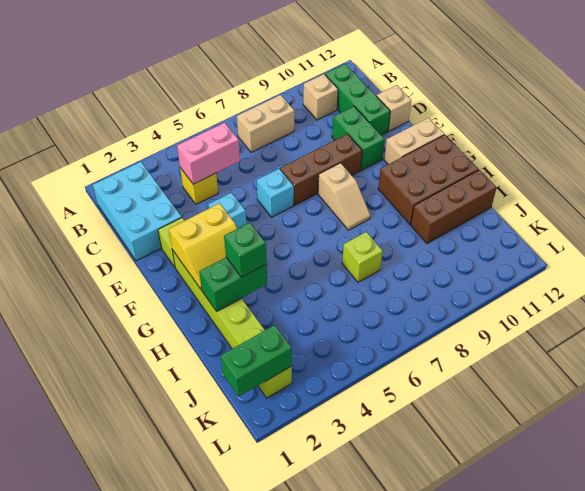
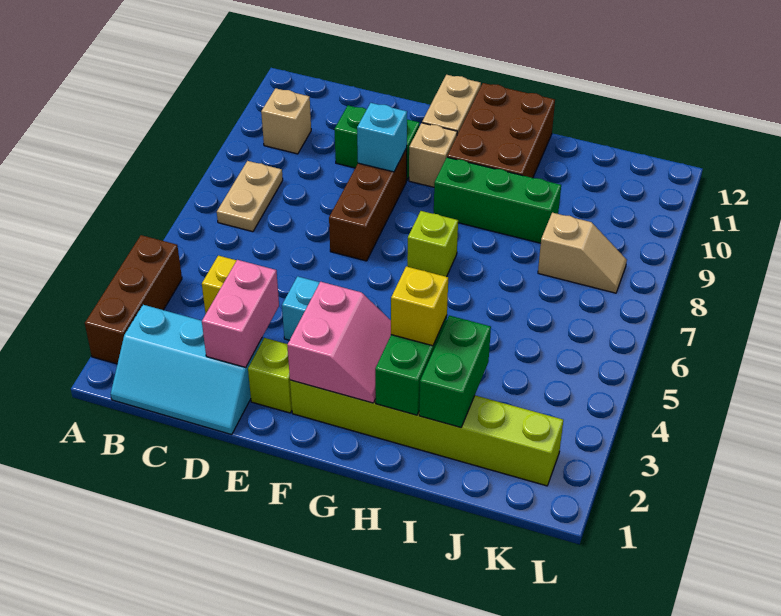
cyan 2x3 brick [93,162,182,261] -> cyan 2x3 slope [111,305,263,435]
tan 1x2 brick [237,95,294,152] -> tan 1x2 plate [217,161,283,232]
green 1x3 brick [325,64,390,135] -> green 1x3 brick moved to [434,157,561,243]
pink 1x2 brick [177,123,240,184] -> pink 1x2 brick moved to [202,260,279,367]
tan 1x1 brick [376,85,412,131] -> tan 1x1 brick moved to [409,123,457,187]
cyan 1x1 brick [257,169,294,217] -> cyan 1x1 brick moved to [357,103,407,172]
yellow 2x2 slope [169,203,237,290] -> pink 2x2 slope [287,282,391,403]
tan 1x2 slope [318,163,370,230] -> tan 1x2 slope moved to [538,213,627,293]
green 1x1 brick [224,222,267,278] -> yellow 1x1 brick [391,266,448,346]
lime 1x1 brick [342,232,383,282] -> lime 1x1 brick moved to [407,211,458,277]
brown 1x3 brick [411,170,497,243] -> brown 1x3 brick moved to [85,235,182,364]
green 1x2 brick [221,325,292,396] -> green 1x2 brick moved to [419,316,491,427]

